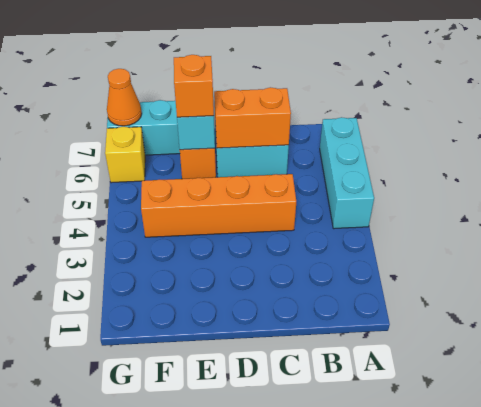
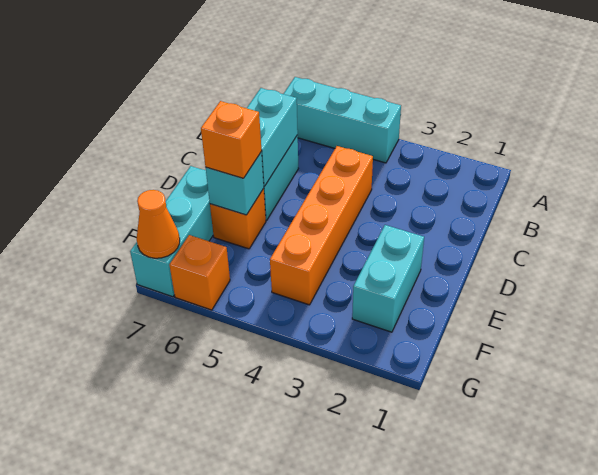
orange 1x2 brick [214,87,291,148] -> cyan 1x2 brick [247,88,298,186]
none -> cyan 1x2 brick [352,225,424,332]
yellow 1x1 brick [105,127,145,183] -> orange 1x1 brick [170,235,230,310]

